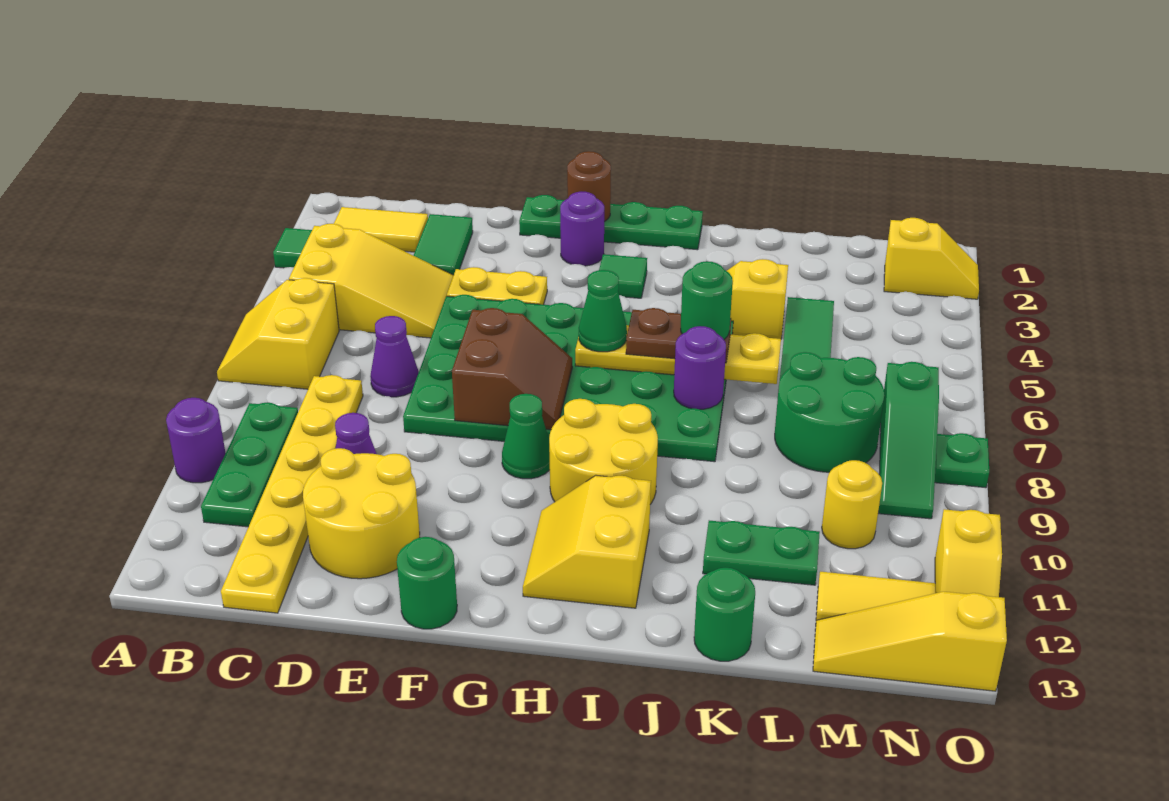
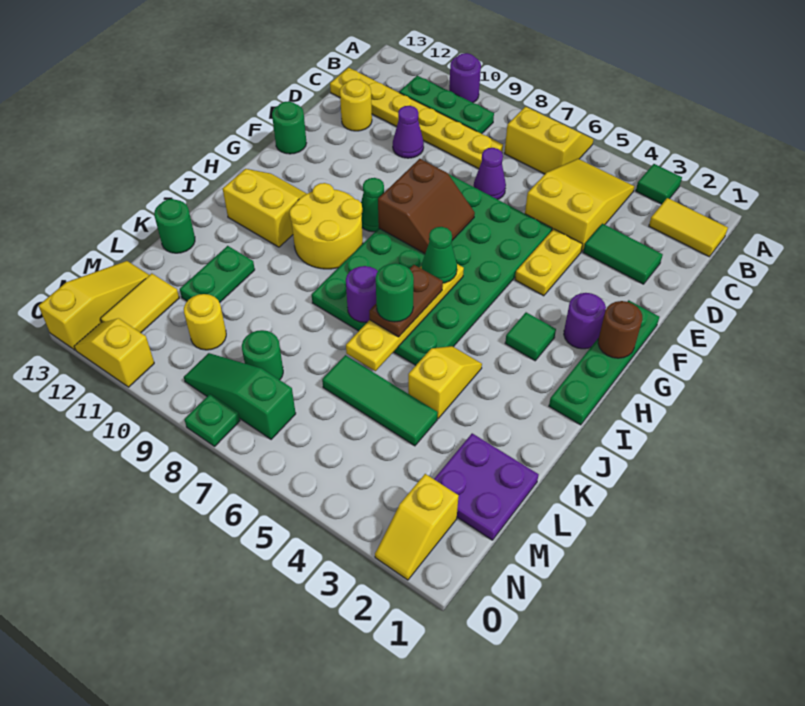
yellow 1x2 tile [334,207,428,252] -> yellow 1x2 tile turned to [649,198,728,257]
yellow 2x3 slope [289,224,454,338] -> yellow 2x3 slope turned to [525,159,634,252]
yellow 2x2 round brick [303,448,420,579] -> yellow 1x1 round brick [340,79,372,131]
brown 2x2 slope [452,308,572,430] -> brown 2x2 slope turned to [378,159,475,254]
none -> purple 2x2 plate [434,433,539,540]
green 2x2 round brick [775,352,884,472] -> green 1x1 round brick [242,330,283,380]

